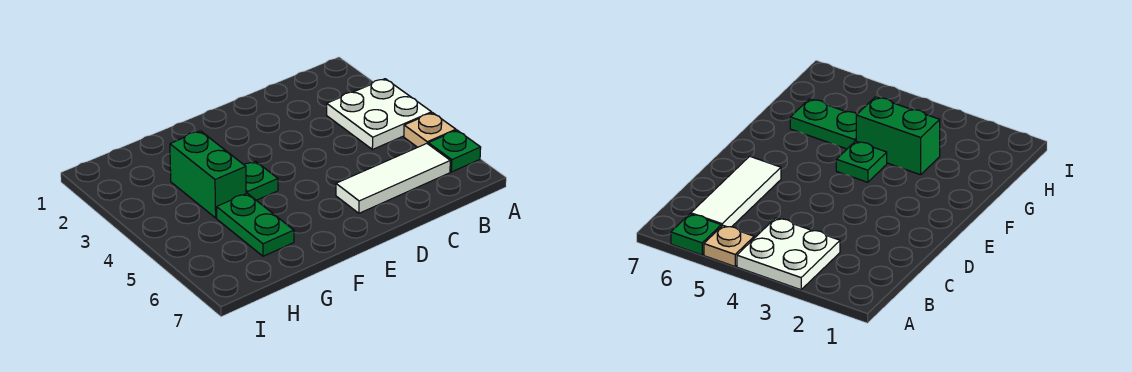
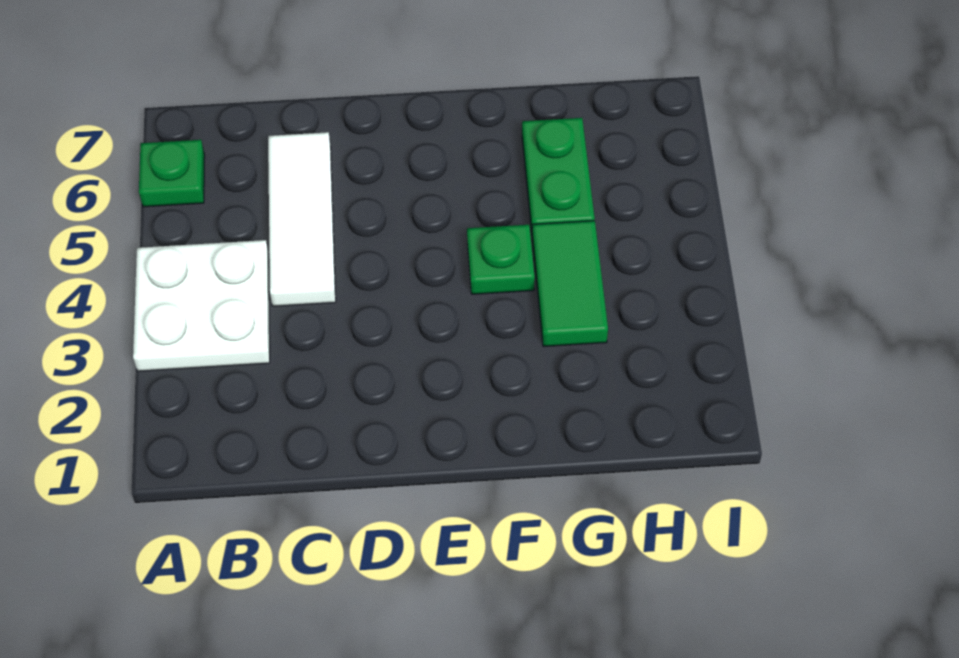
tan 1x1 plate [404,113,456,147] -> none
white 1x3 tile [336,144,450,213] -> white 1x3 tile turned to [268,132,336,306]
green 1x2 brick [170,131,246,218] -> green 1x2 tile [532,221,608,347]

